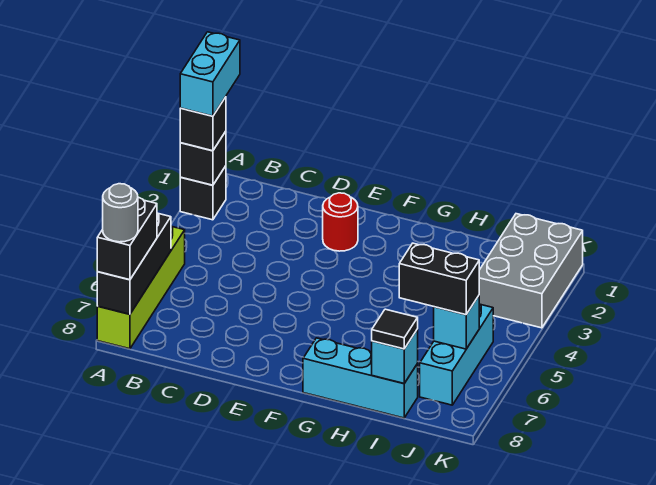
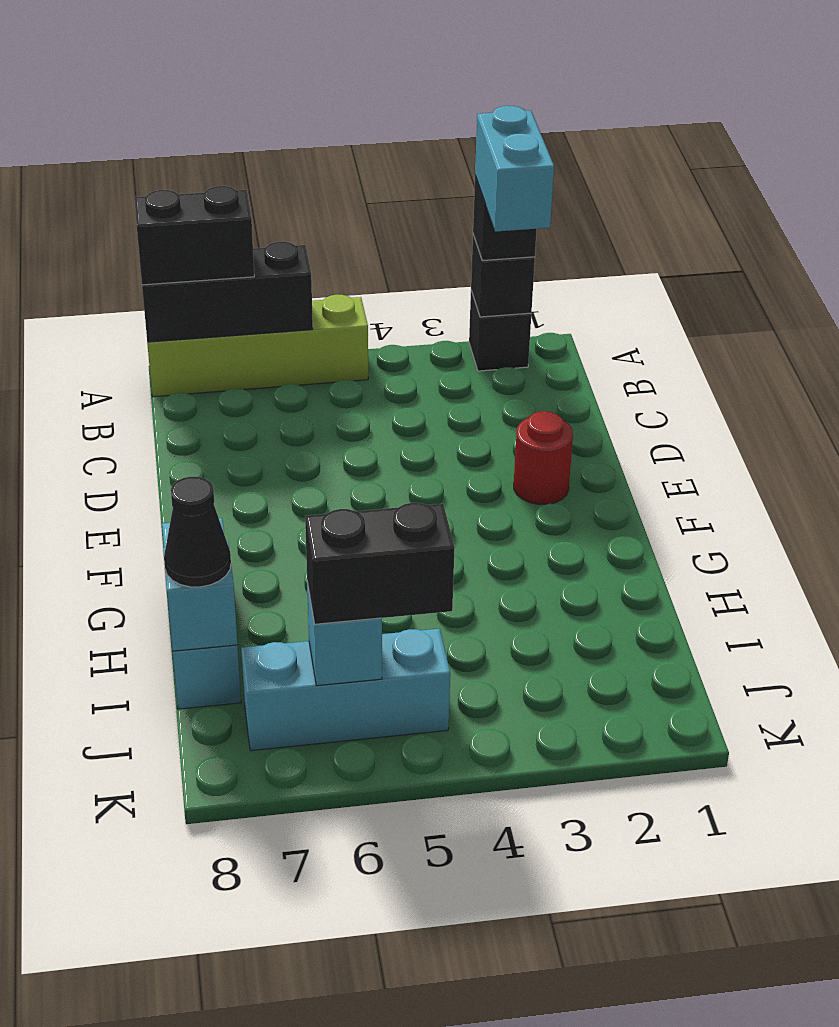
cyan 1x2 brick [180,32,240,116] -> cyan 1x2 brick turned to [475,106,554,232]
grey 1x1 round brick [103,184,138,242] -> none
black 1x2 brick [399,243,479,315] -> black 1x2 brick turned to [305,503,455,624]
black 1x1 tile [372,309,418,349] -> black 1x1 cone [164,477,231,587]
grey 2x3 brick [479,214,583,328] -> none

